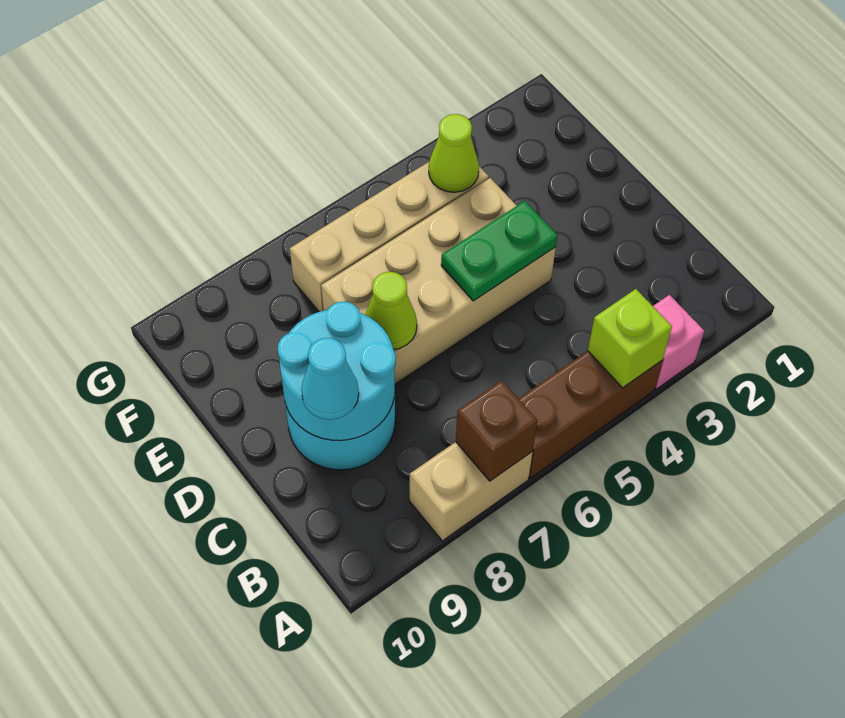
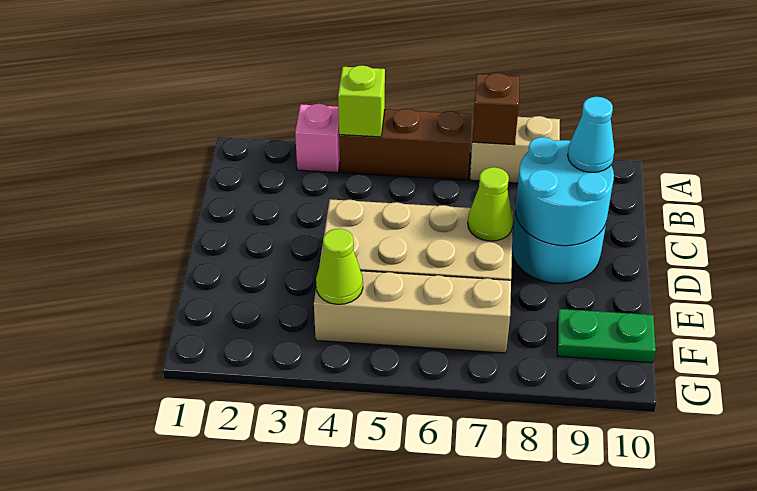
green 1x2 plate [441,201,557,301] -> green 1x2 plate moved to [557,309,656,363]

